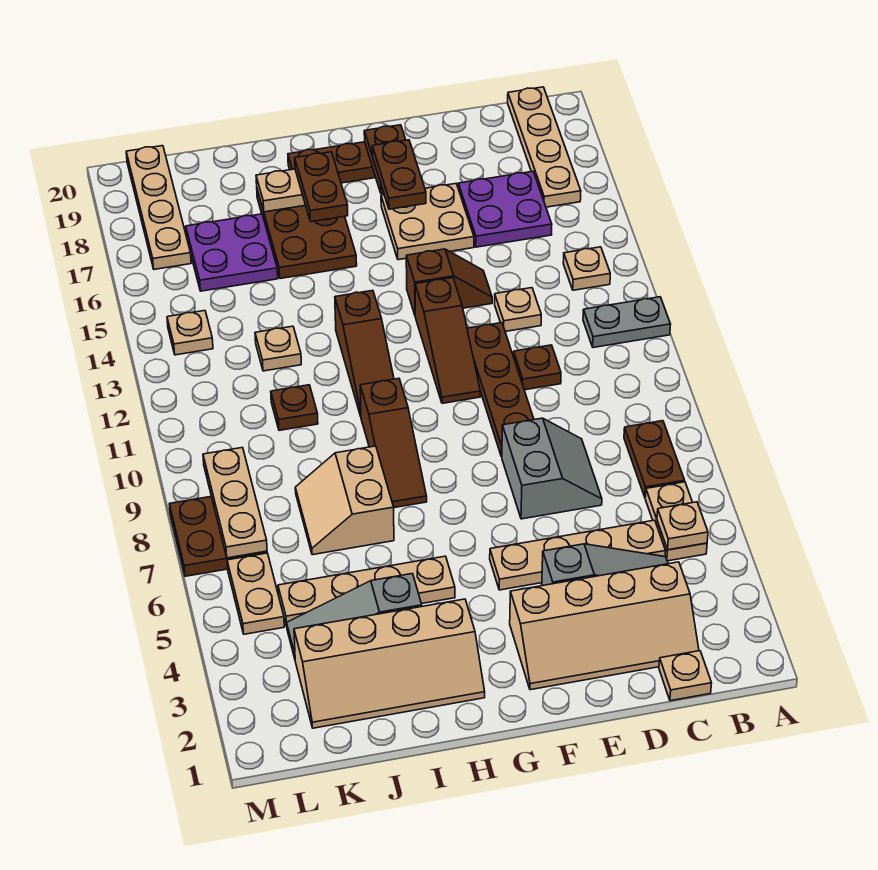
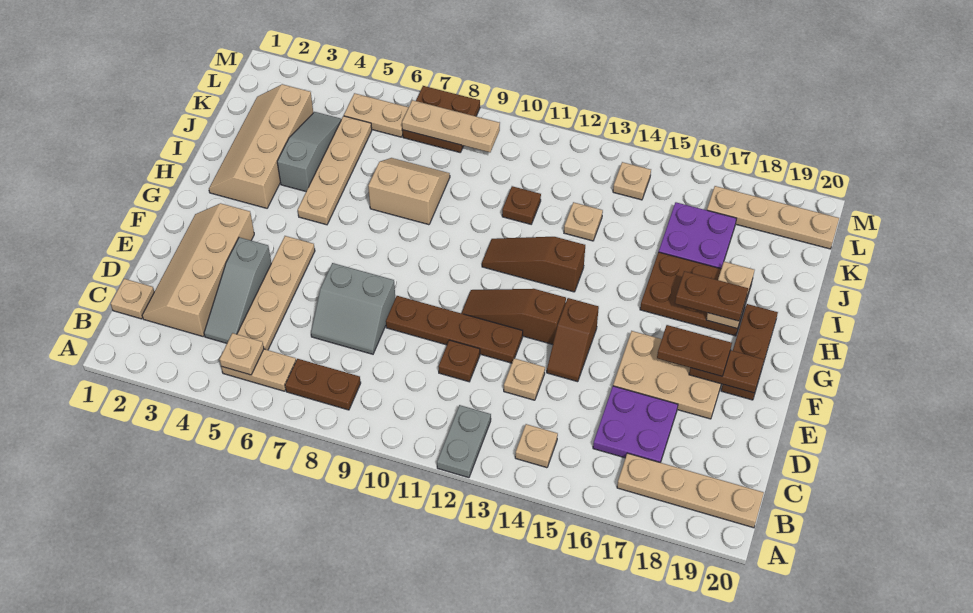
tan 2x2 plate [381,184,474,260] -> tan 2x3 plate [613,331,721,419]
brown 1x3 slope [360,378,427,508] -> none

